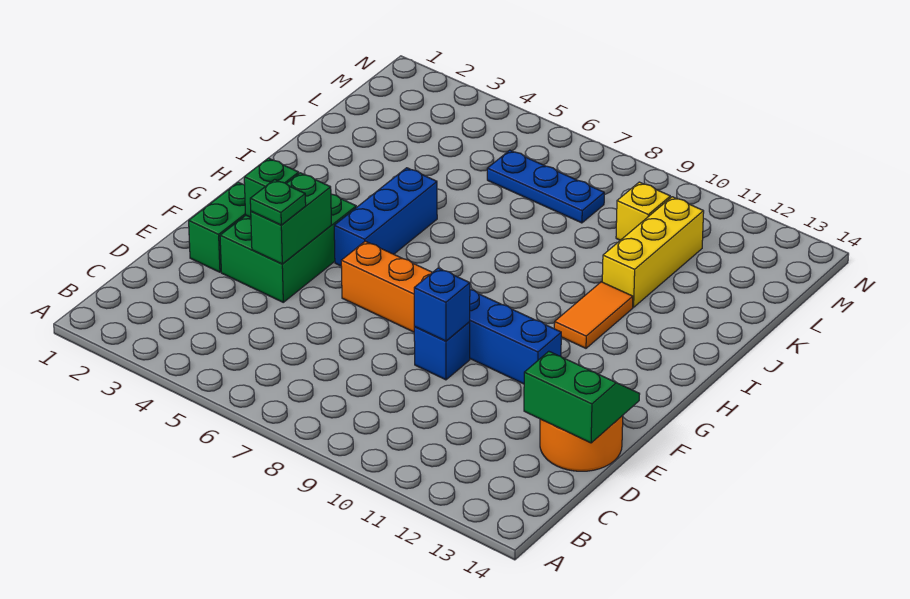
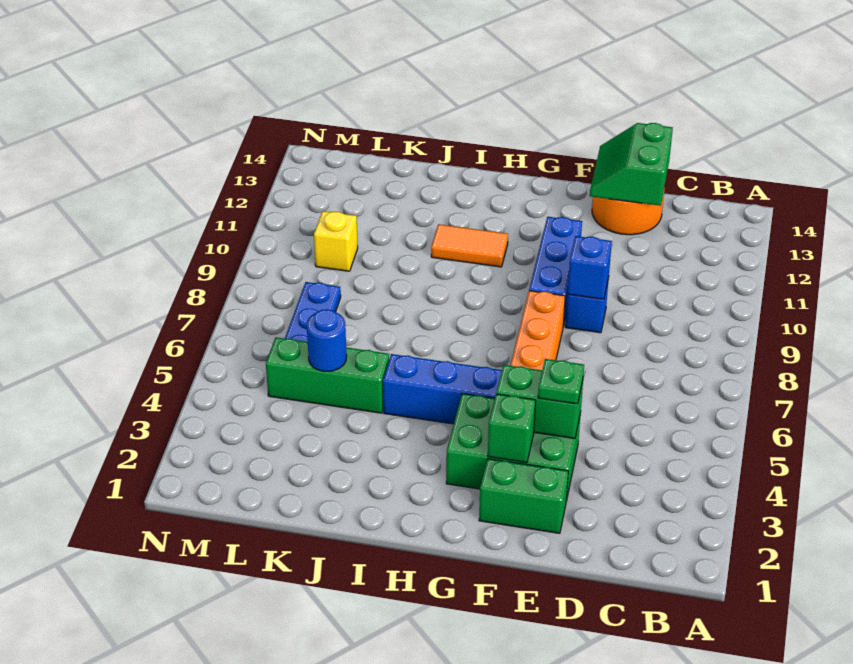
none -> green 1x3 brick [266,337,389,413]
yellow 1x3 brick [602,197,704,307] -> none
none -> blue 1x1 round brick [307,309,347,371]

